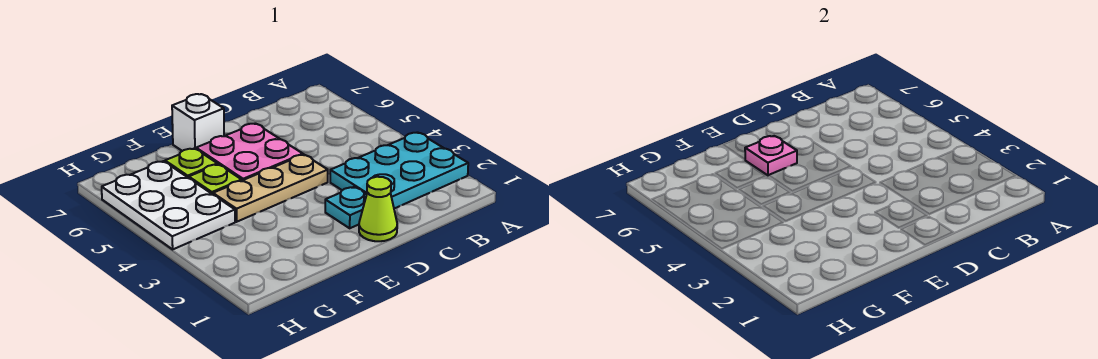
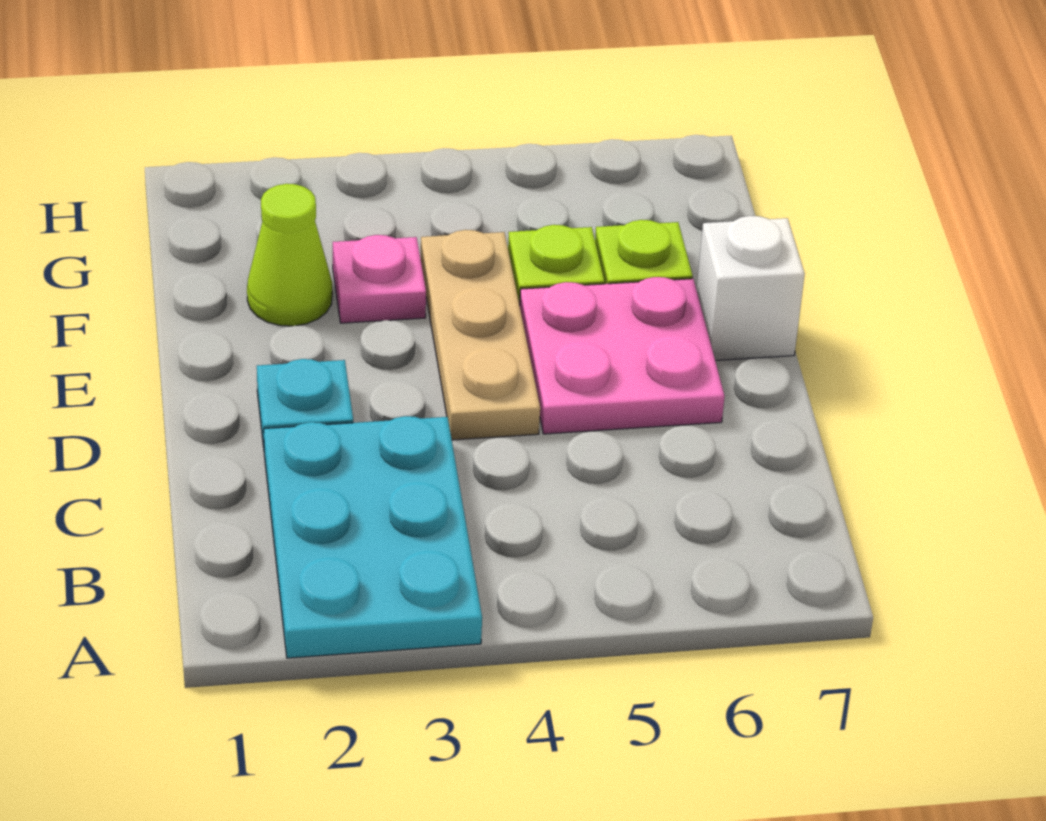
lime 1x1 cone [359,177,397,241] -> lime 1x1 cone moved to [247,184,332,326]
pink 1x1 plate [745,136,797,175] -> pink 1x1 plate moved to [333,235,426,323]
white 2x3 plate [102,161,235,249] -> none

